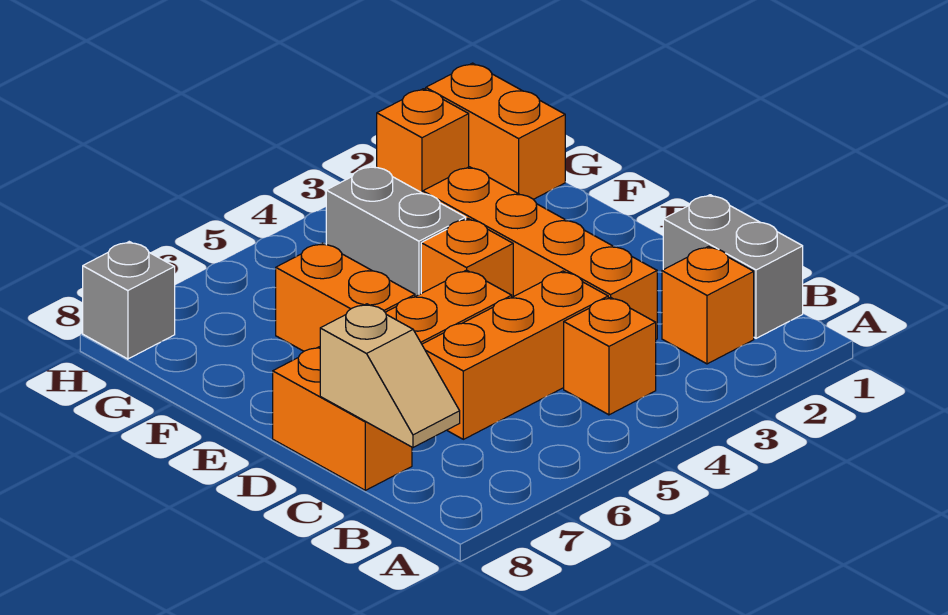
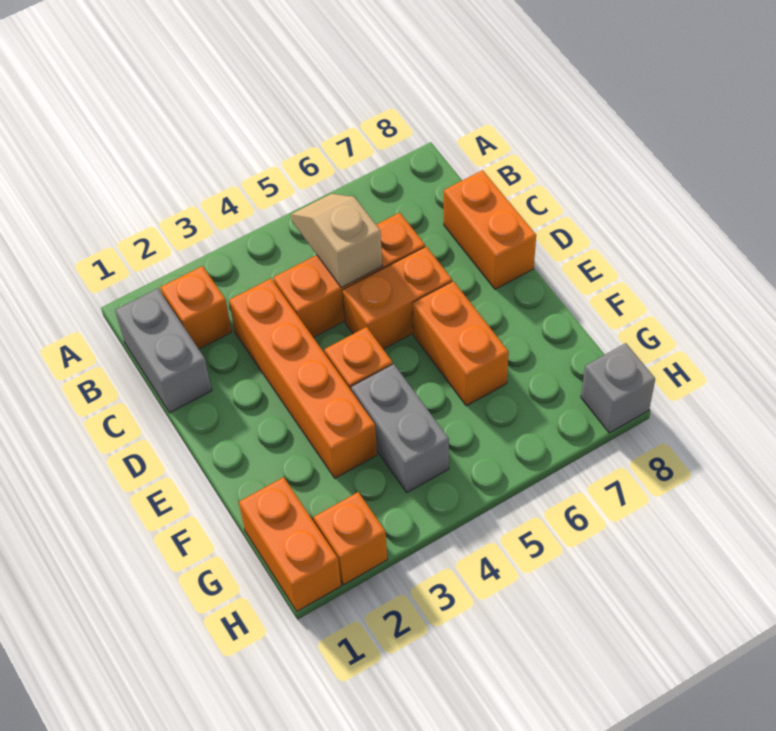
orange 1x1 brick [564,297,656,415] -> none
tan 1x2 slope [320,304,460,448] -> tan 1x2 slope moved to [291,194,382,288]

